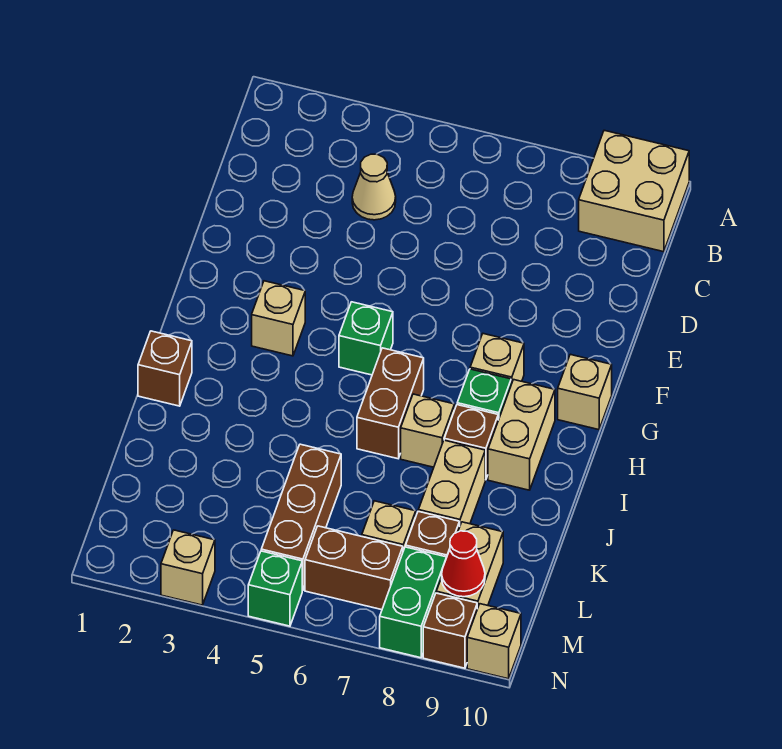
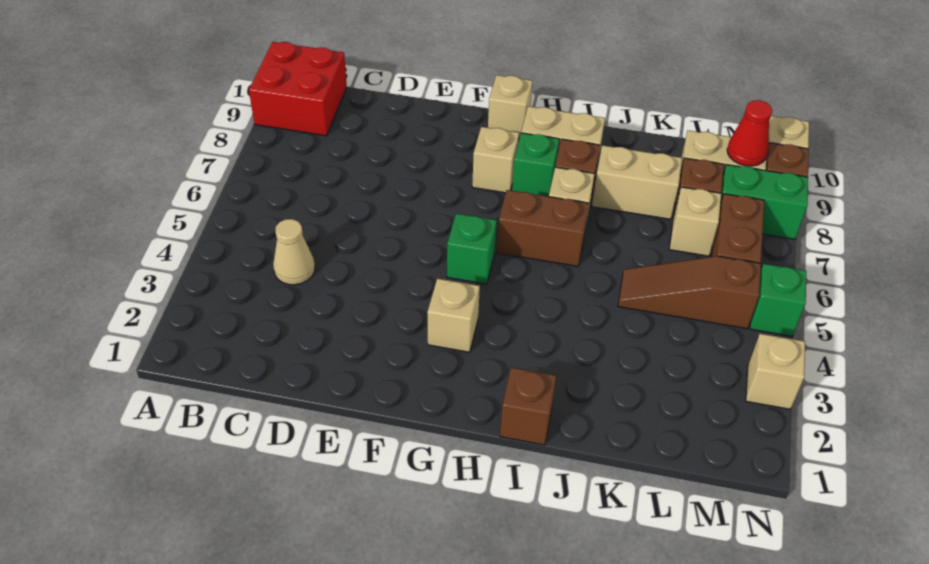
tan 2x2 brick [579,130,689,252] -> red 2x2 brick [249,42,347,136]
brown 1x3 brick [261,444,341,591] -> brown 1x3 slope [618,256,761,329]

